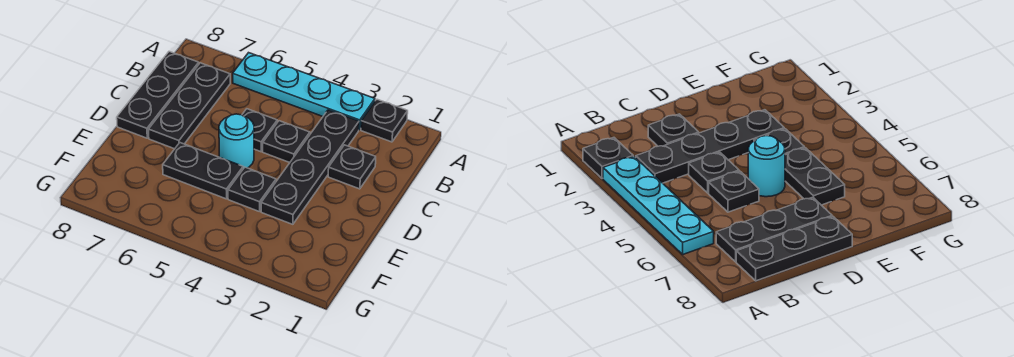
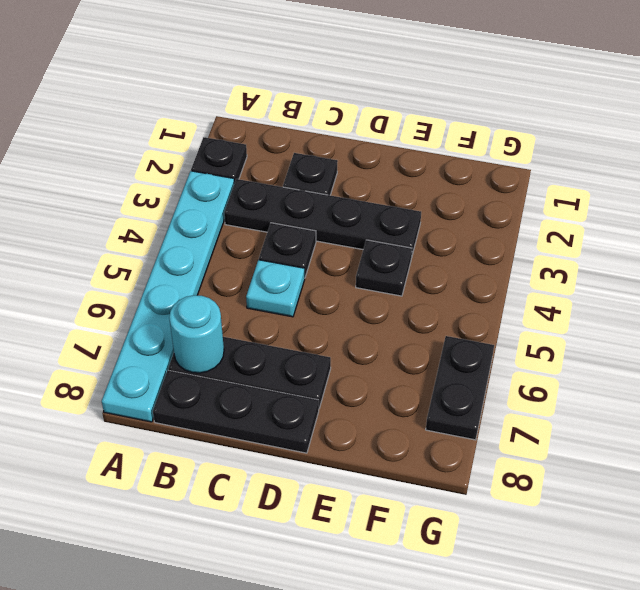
cyan 1x4 plate [233,53,375,130] -> cyan 1x6 plate [102,171,234,422]
black 1x1 plate [242,109,277,152] -> cyan 1x1 plate [246,260,305,317]
cyan 1x1 round brick [219,114,254,169] -> cyan 1x1 round brick moved to [169,295,224,373]
black 1x2 plate [163,143,243,199] -> black 1x2 plate moved to [426,336,494,440]

